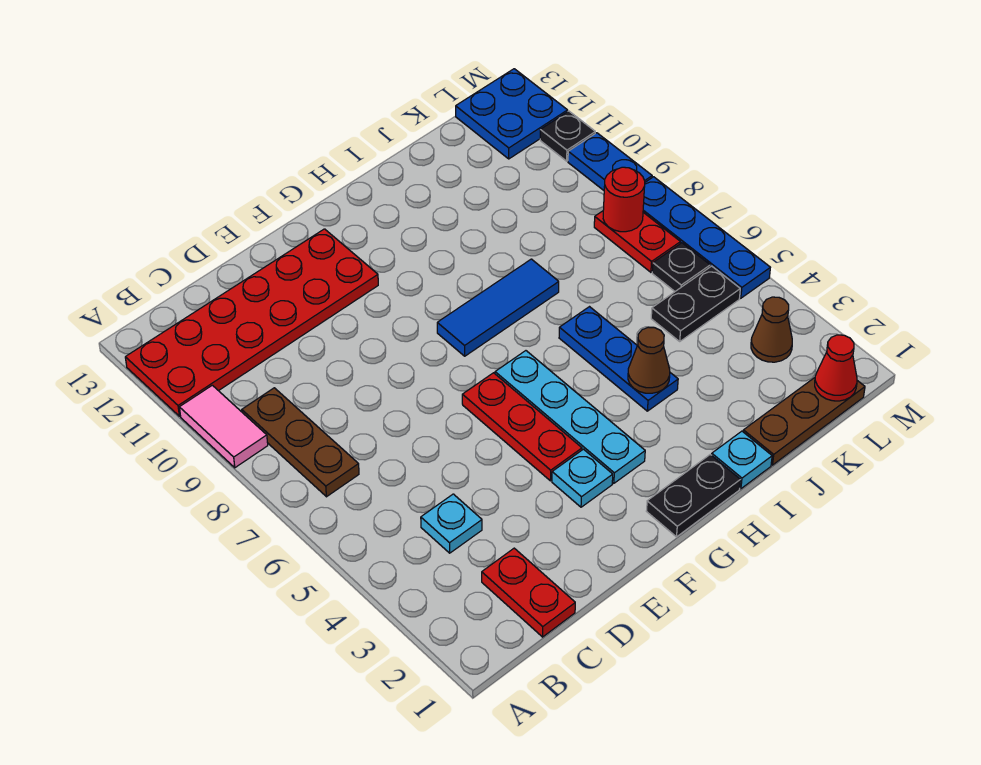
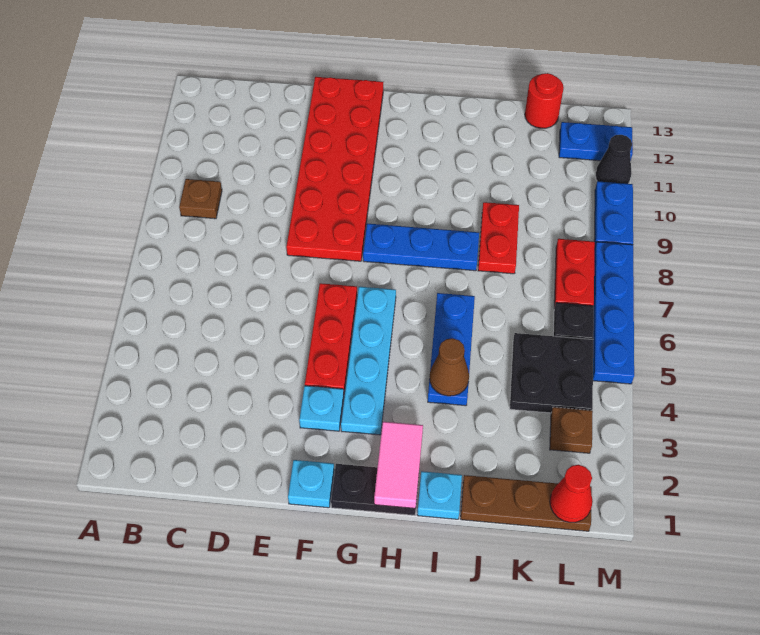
pink 1x2 tile [179,385,268,468] -> pink 1x2 tile moved to [374,422,423,508]
red 2x6 plate [125,229,378,416] -> red 2x6 plate turned to [286,77,383,261]
brown 1x3 plate [242,388,359,497] -> brown 1x1 plate [179,179,222,219]
red 1x2 plate [482,548,575,637] -> red 1x2 plate moved to [478,202,519,274]
cyan 1x1 plate [421,494,482,553] -> cyan 1x1 plate moved to [288,460,334,508]
blue 1x3 tile [437,259,559,356] -> blue 1x3 plate [363,223,479,271]
black 1x2 plate [651,266,740,341] -> black 2x2 plate [510,333,593,413]
brown 1x1 cone [751,297,792,362] -> brown 1x1 plate [550,407,593,453]
red 1x1 round brick [603,167,645,232] -> red 1x1 round brick moved to [525,73,564,128]
blue 2x2 plate [456,69,568,159] -> blue 1x2 plate [559,122,633,161]
black 1x1 plate [540,111,595,161] -> black 1x1 cone [595,135,632,184]

